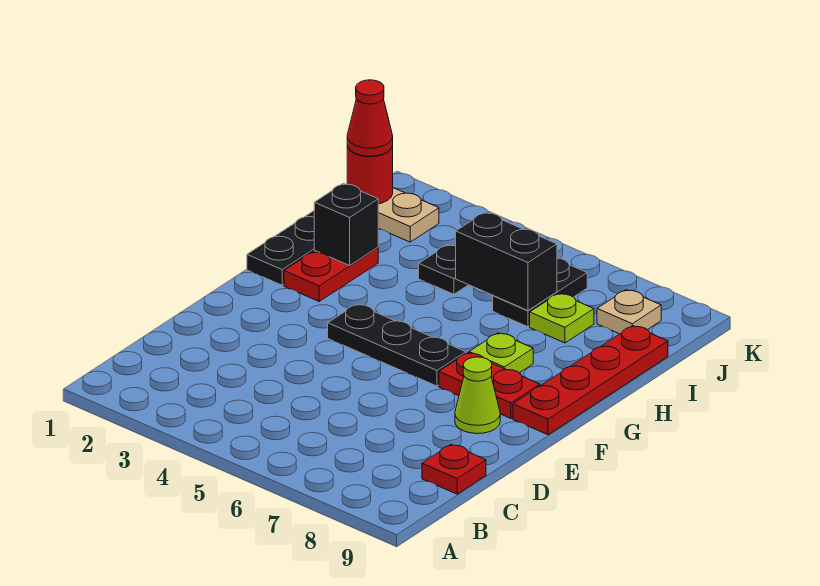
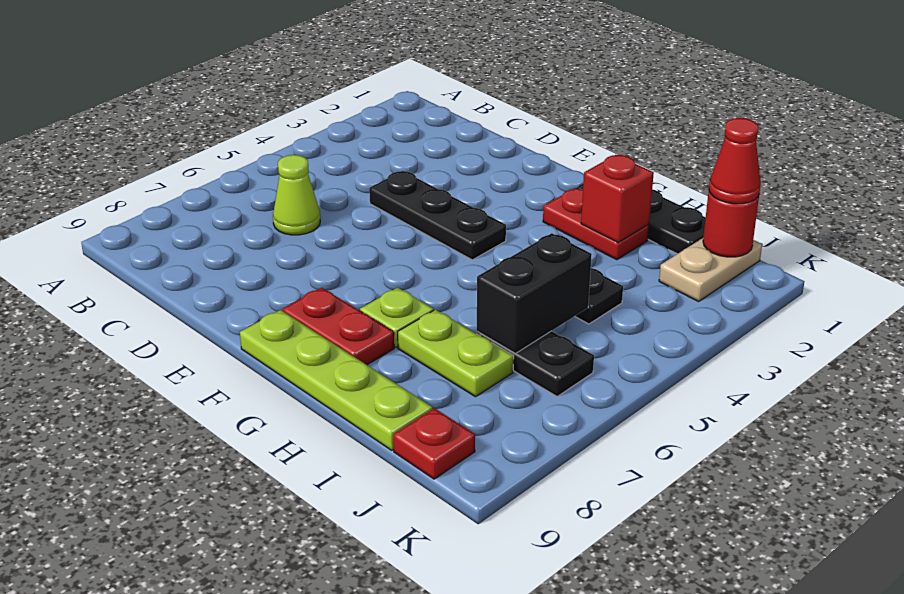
red 1x1 plate [422,445,486,494] -> red 1x1 plate moved to [393,408,475,479]
lime 1x1 cone [455,357,500,434] -> lime 1x1 cone moved to [273,155,320,235]
black 1x3 plate [328,304,466,386] -> black 1x3 plate turned to [369,171,506,260]
red 1x2 plate [439,353,540,418] -> red 1x2 plate turned to [283,288,394,365]
red 1x4 plate [513,326,668,435] -> lime 1x4 plate [240,310,432,450]
black 1x1 brick [314,184,378,266] -> red 1x1 brick [581,155,654,242]
lime 1x1 plate [530,293,594,343] -> lime 1x2 plate [398,310,514,397]
tan 1x1 plate [597,290,661,334] -> none

